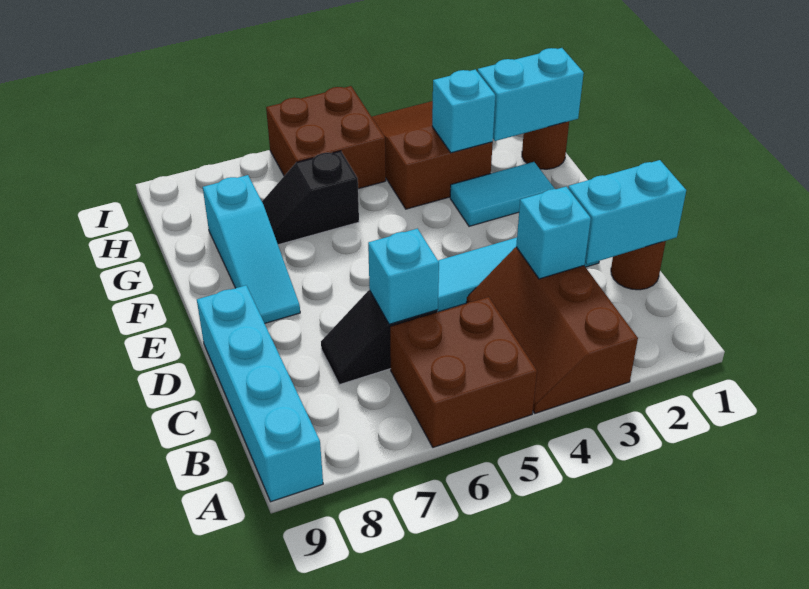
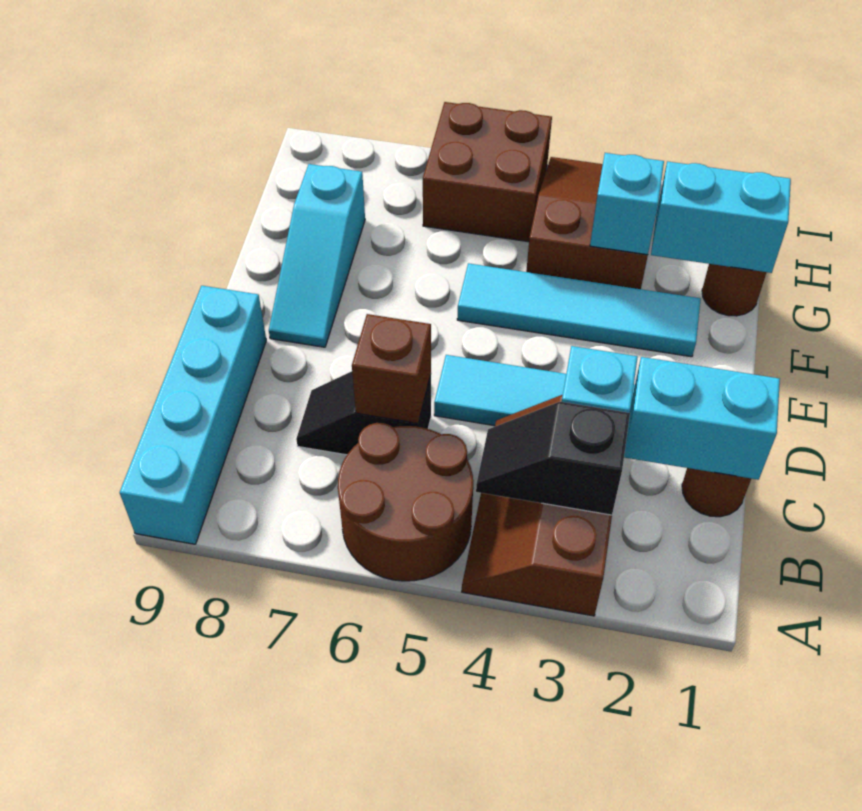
brown 2x2 brick [390,297,537,447] -> brown 2x2 round brick [338,423,473,581]
cyan 1x1 brick [368,229,439,324] -> brown 1x1 brick [352,314,431,423]
cyan 1x2 tile [450,162,555,226] -> cyan 1x4 tile [457,263,701,357]
black 1x2 slope [262,151,359,245] -> black 1x2 slope moved to [476,402,630,515]

